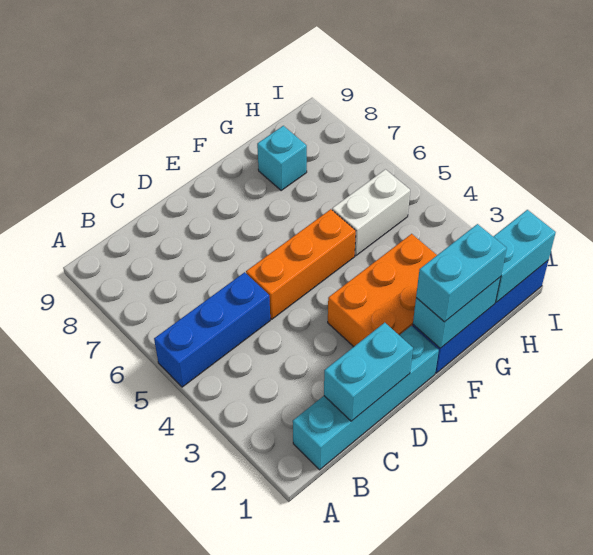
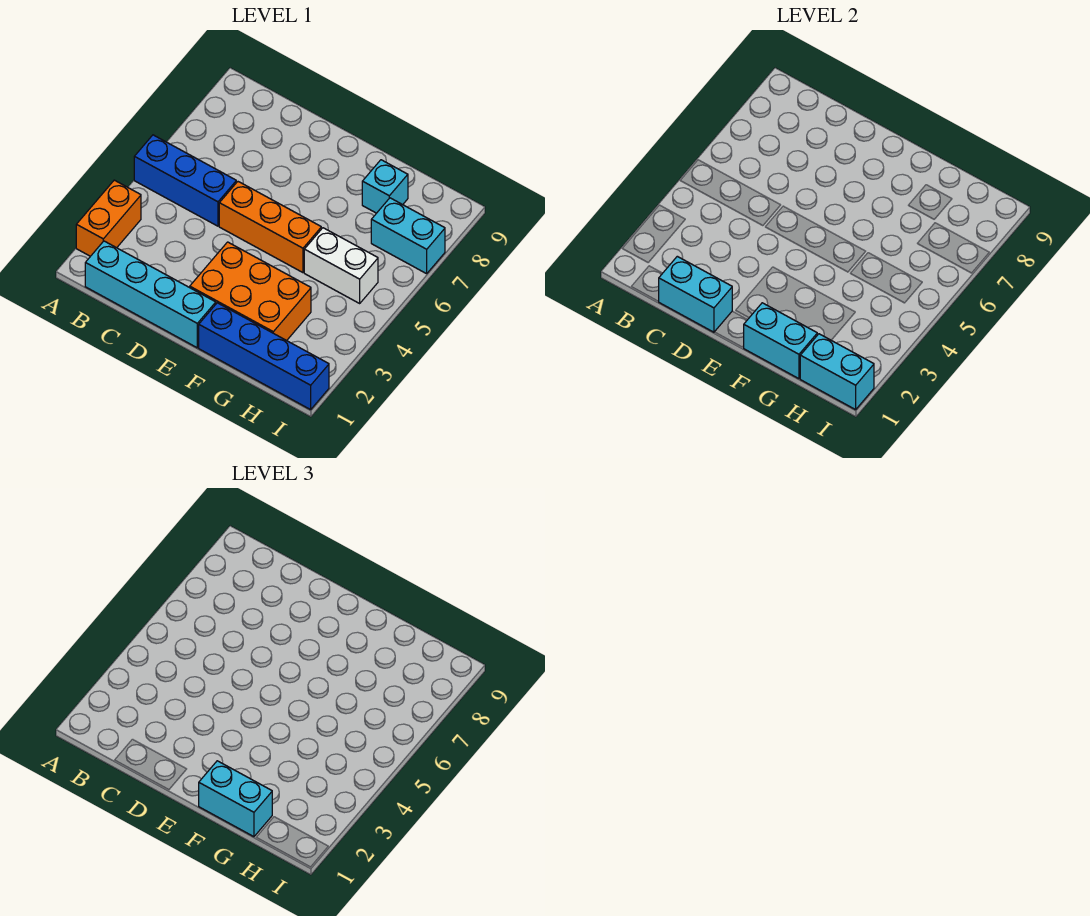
none -> orange 1x2 brick [76,180,141,256]
none -> cyan 1x2 brick [371,198,445,274]

